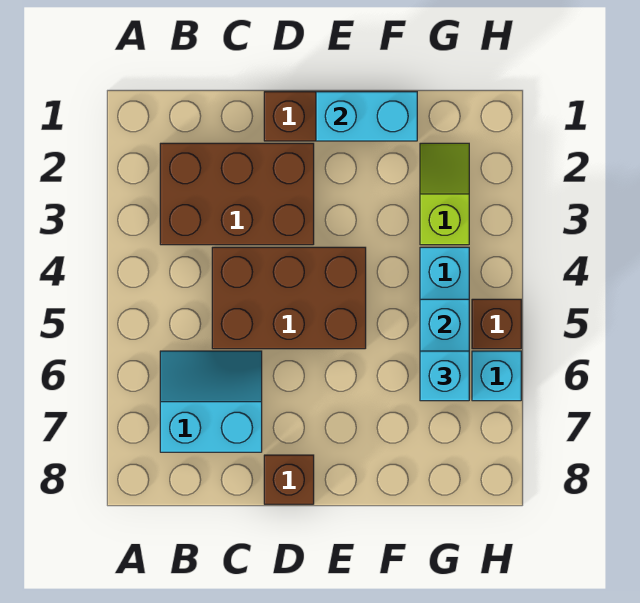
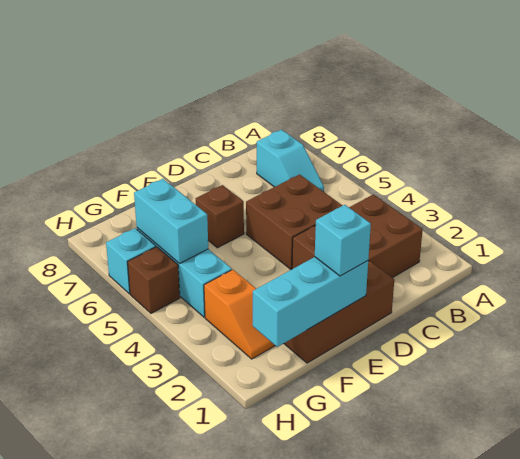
cyan 2x2 slope [160,351,262,452] -> cyan 1x2 slope [257,130,324,192]
brown 2x3 brick [212,247,366,349] -> brown 2x2 brick [246,174,342,269]
brown 1x1 brick [264,455,314,504] -> brown 1x1 brick moved to [196,185,244,248]
cyan 1x2 brick [316,92,417,141] -> cyan 1x3 brick [253,257,368,347]
lime 1x2 slope [420,143,469,245] -> orange 1x2 slope [204,270,275,359]
cyan 1x1 brick [420,351,469,401] -> cyan 1x1 brick moved to [315,205,371,276]

